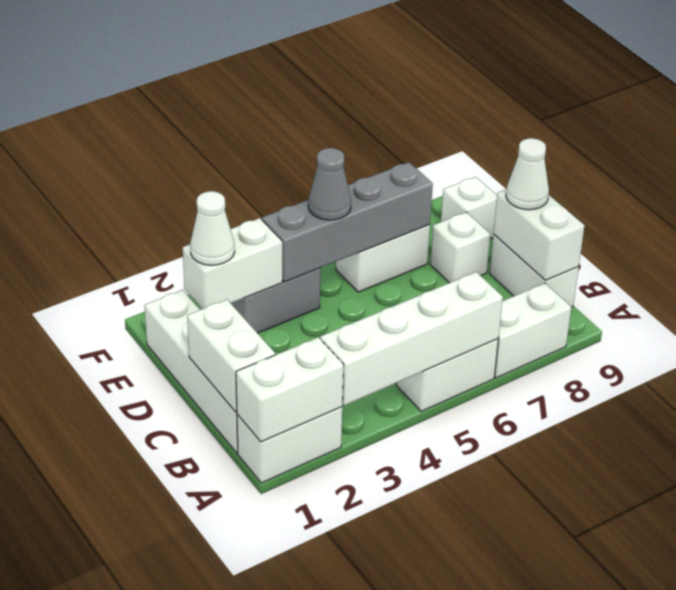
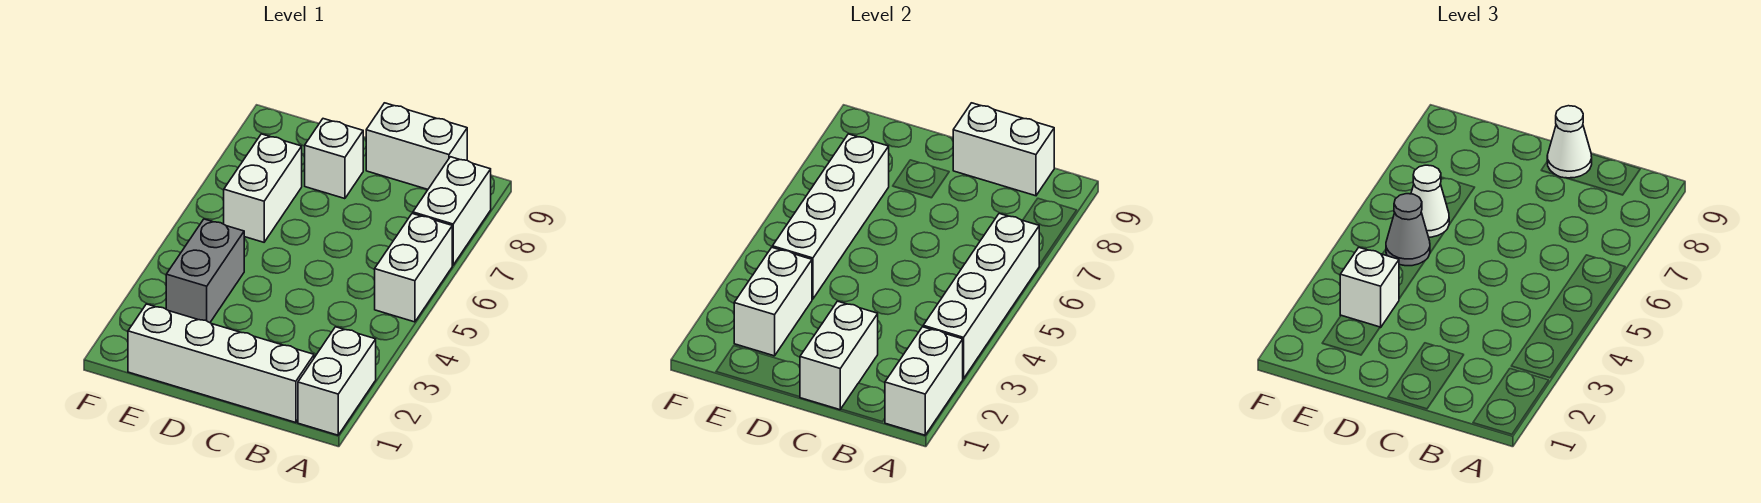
white 1x2 brick [187,300,275,412] -> white 1x2 brick turned to [800,301,878,410]
white 1x1 cone [190,191,235,265] -> white 1x1 cone moved to [1411,165,1449,237]
grey 1x4 brick [262,162,433,282] -> white 1x4 brick [773,134,889,299]
white 1x1 brick [441,177,497,239] -> white 1x1 brick moved to [1340,248,1399,327]

